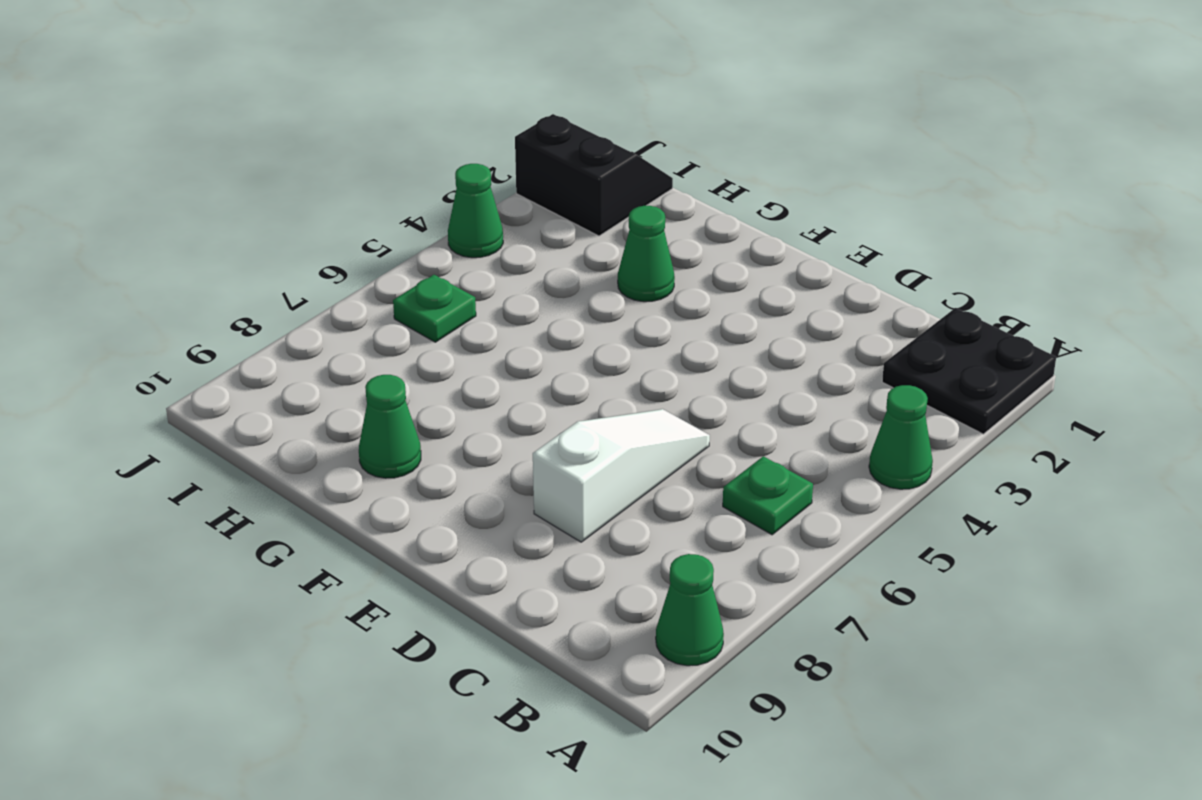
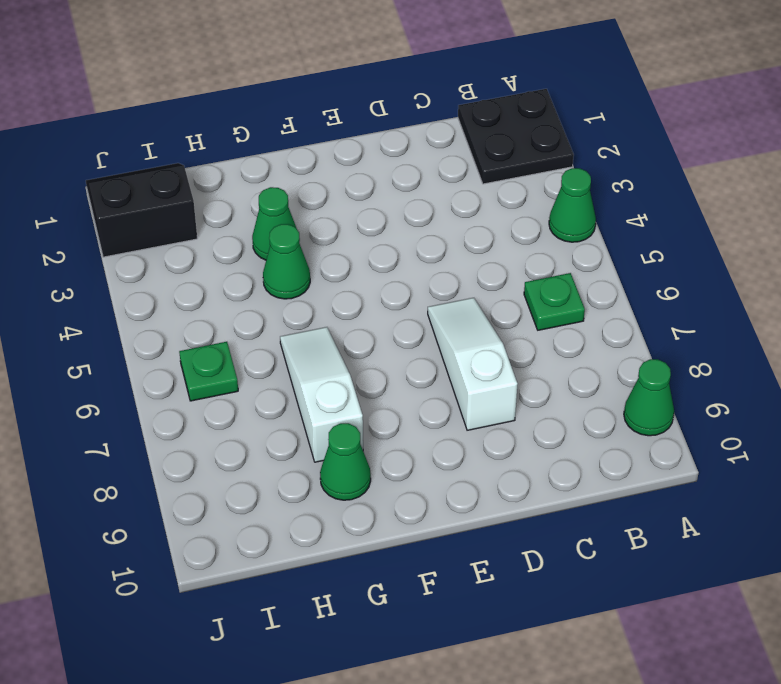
none -> white 1x3 slope [280,327,363,462]
green 1x1 cone [448,164,503,258] -> green 1x1 cone moved to [263,224,310,299]

